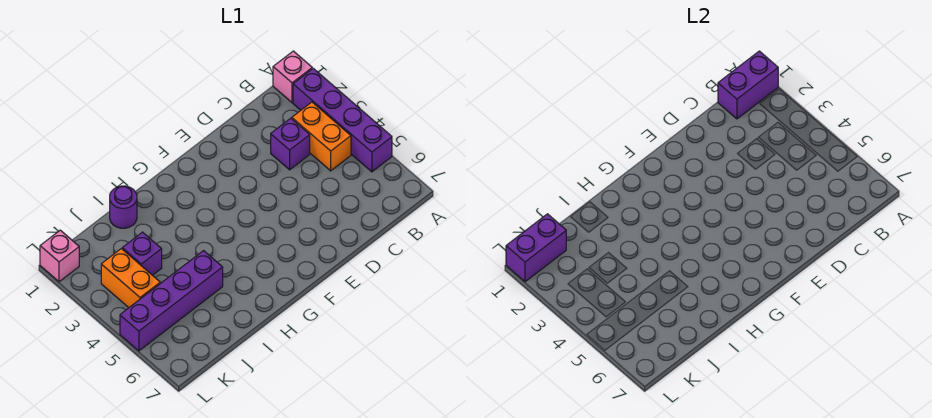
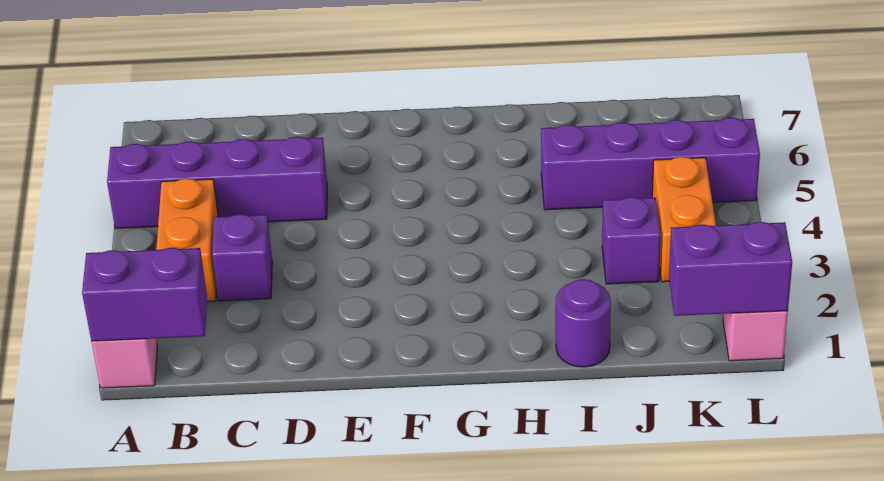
purple 1x4 brick [293,68,392,172] -> purple 1x4 brick turned to [107,137,327,228]

